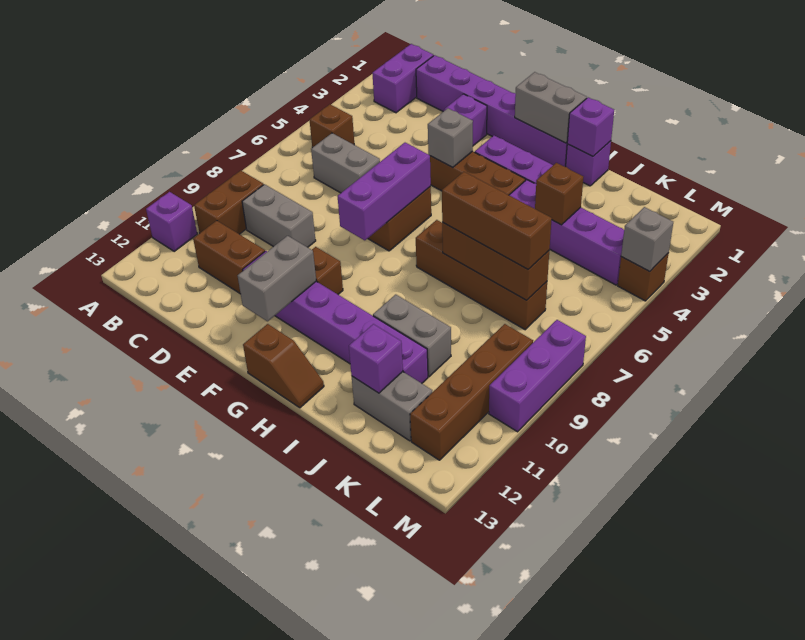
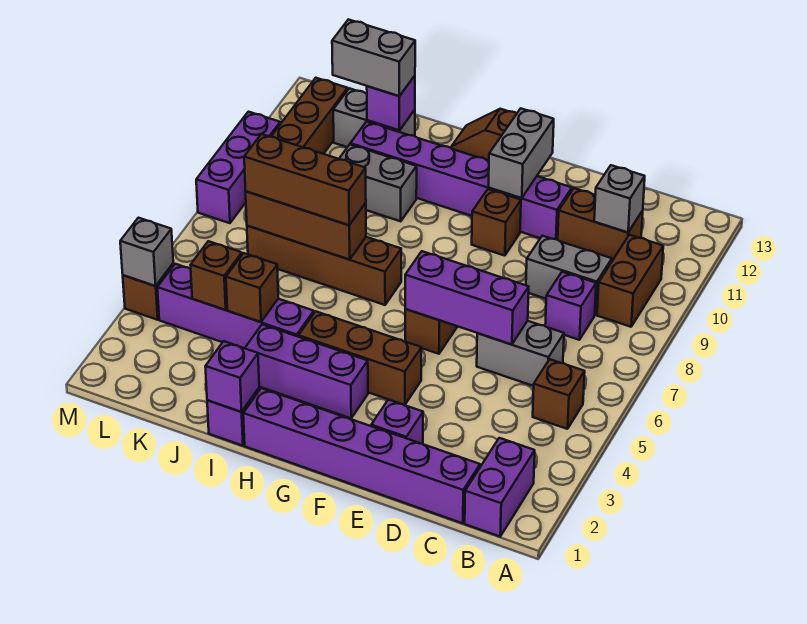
purple 1x1 brick [146,192,197,251] -> purple 1x1 brick moved to [545,272,596,340]
grey 1x1 brick [428,108,473,167] -> grey 1x1 brick moved to [594,165,645,232]
purple 1x3 brick [338,143,431,240] -> purple 1x3 brick turned to [405,251,529,345]
grey 1x2 brick [515,72,587,143] -> grey 1x2 brick moved to [332,19,415,96]
none -> brown 1x1 brick [191,241,242,310]

